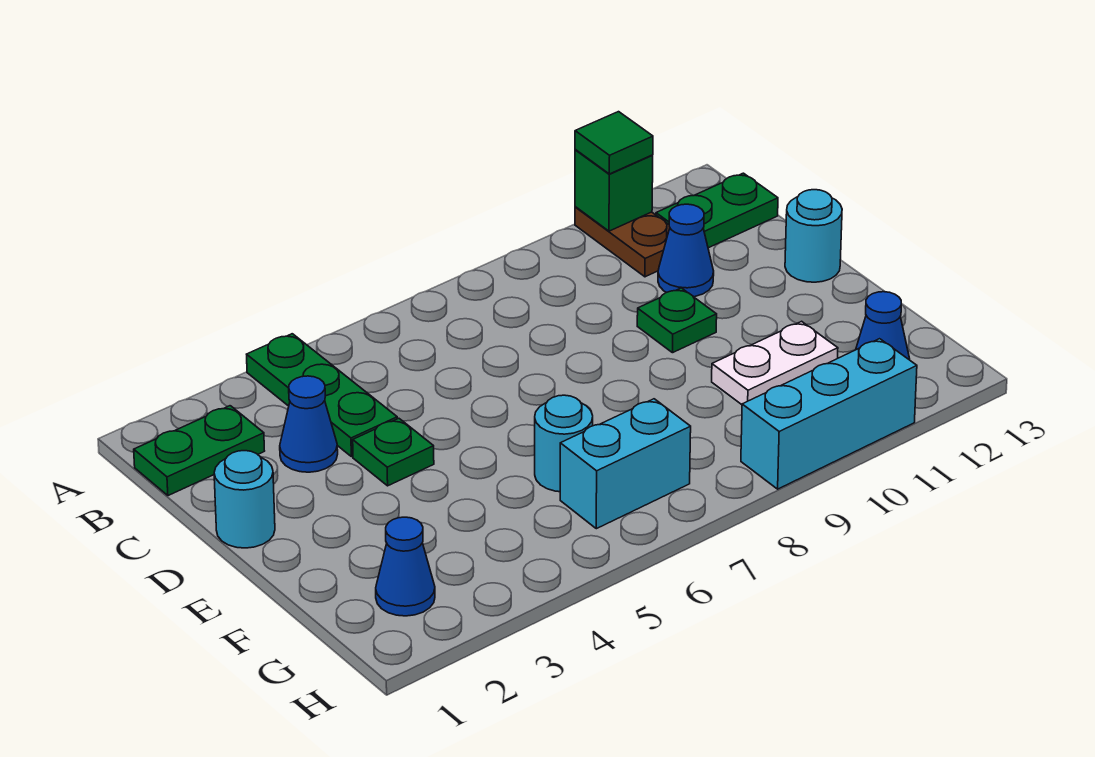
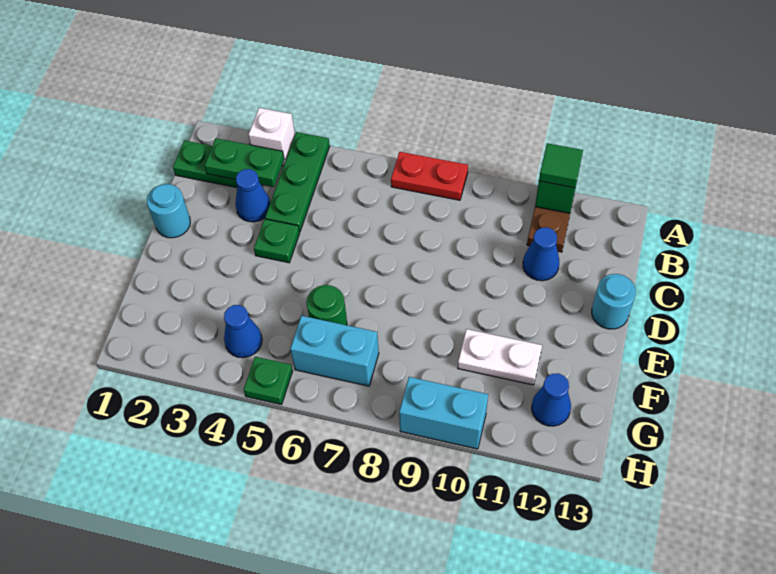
none -> white 1x1 brick [249,108,295,166]
none -> red 1x2 plate [391,152,468,200]
green 1x2 plate [656,173,778,248] -> green 1x2 plate moved to [205,138,284,187]
green 1x1 plate [637,288,717,353] -> green 1x1 plate moved to [244,357,293,405]
cyan 1x1 round brick [535,395,593,492] -> green 1x1 round brick [306,285,347,325]
blue 1x1 cone [376,517,435,616] -> blue 1x1 cone moved to [224,305,262,358]
cyan 1x3 brick [741,339,917,489] -> cyan 1x2 brick [399,377,488,449]

